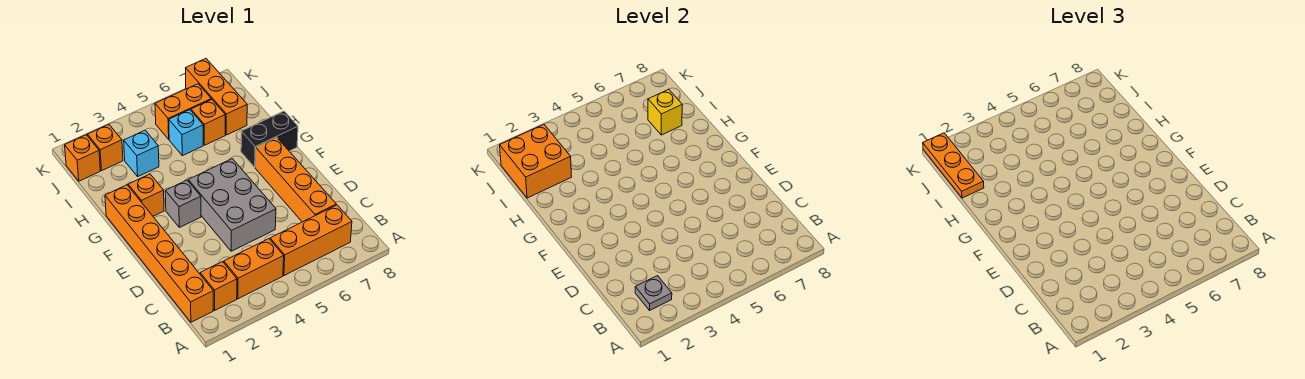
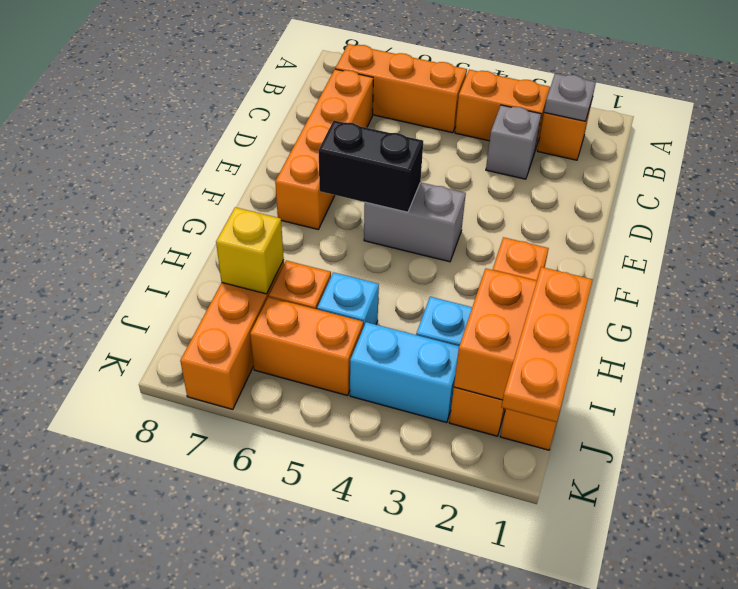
orange 1x6 brick [105,185,213,322] -> none
grey 2x3 brick [188,159,276,251] -> grey 1x2 brick [364,182,466,262]
grey 1x1 brick [165,180,201,227] -> grey 1x1 brick moved to [486,105,541,179]
black 1x2 brick [241,111,298,167] -> black 1x2 brick moved to [318,120,423,212]
none -> cyan 1x2 brick [350,322,459,423]

